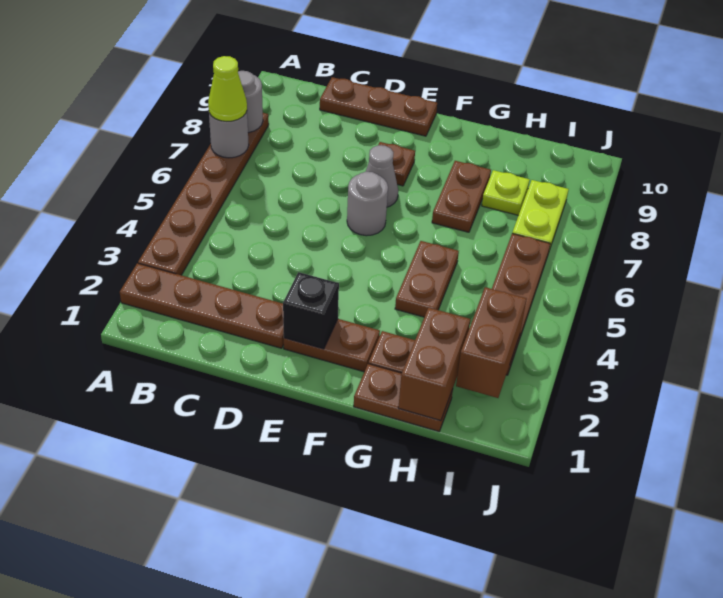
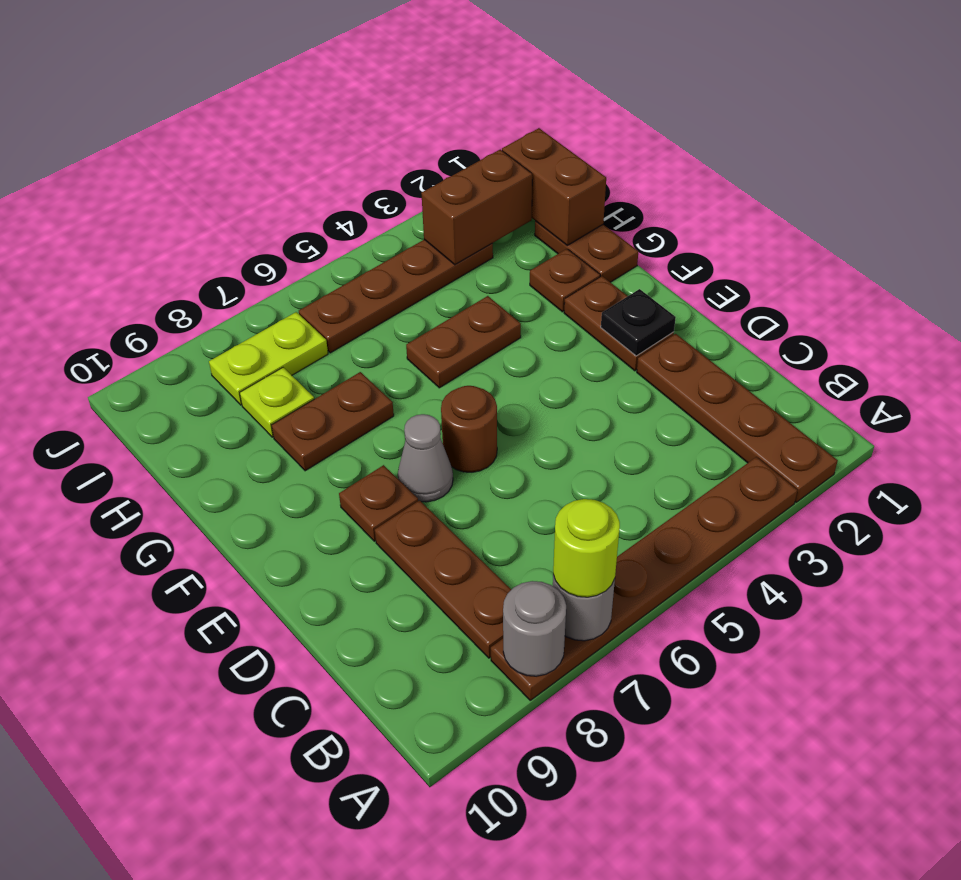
lime 1x1 cone [208,56,247,122] -> lime 1x1 round brick [553,499,620,597]
brown 1x3 plate [320,77,437,136] -> brown 1x3 plate moved to [375,500,511,658]
black 1x1 brick [283,272,339,349] -> black 1x1 plate [601,289,676,356]
grey 1x1 round brick [347,172,388,236] -> brown 1x1 round brick [441,386,497,472]
brown 1x2 brick [398,308,470,421] -> brown 1x2 brick turned to [502,128,606,245]

